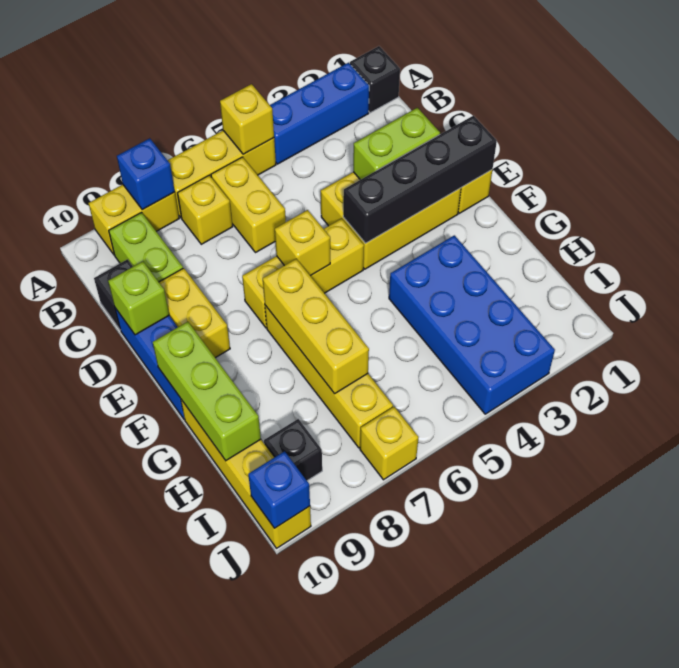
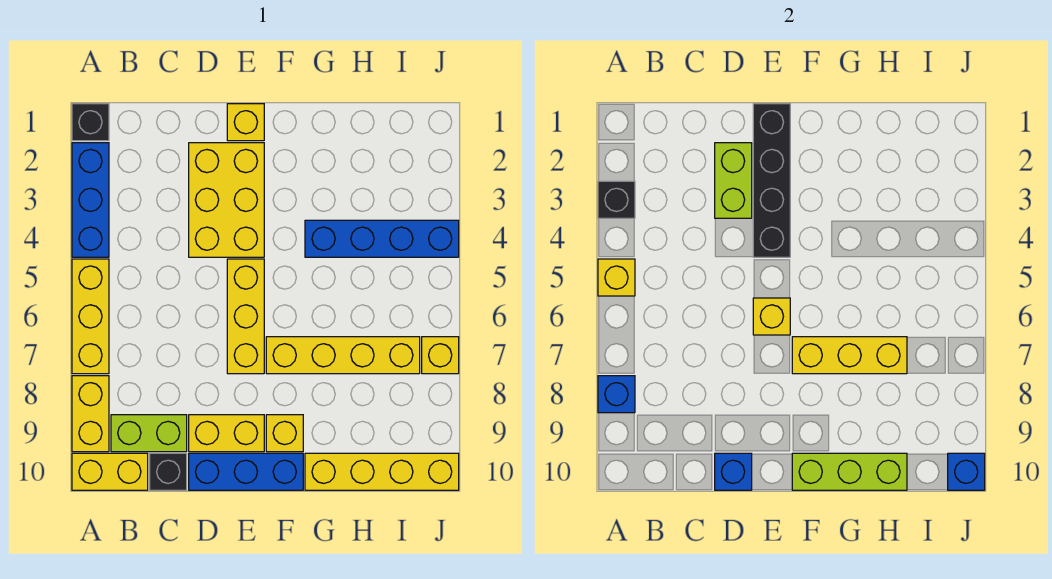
yellow 1x2 brick [211,157,286,253] -> yellow 1x2 brick moved to [72,453,148,490]
yellow 1x1 brick [178,175,233,244] -> yellow 1x1 brick moved to [266,415,303,452]
lime 1x1 brick [108,261,169,335] -> blue 1x1 brick [715,453,752,490]
blue 2x4 brick [389,235,555,414] -> blue 1x4 brick [305,220,459,257]
black 1x1 brick [264,419,322,481] -> black 1x1 brick moved to [598,181,635,218]

